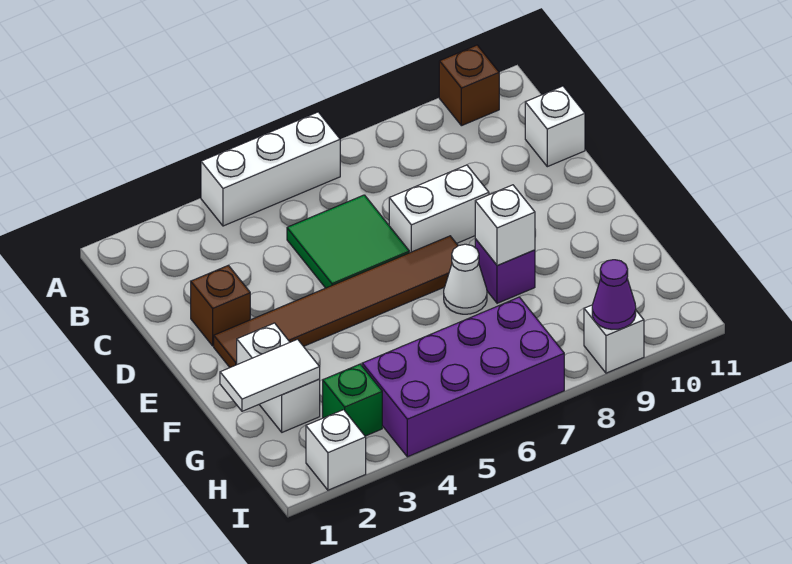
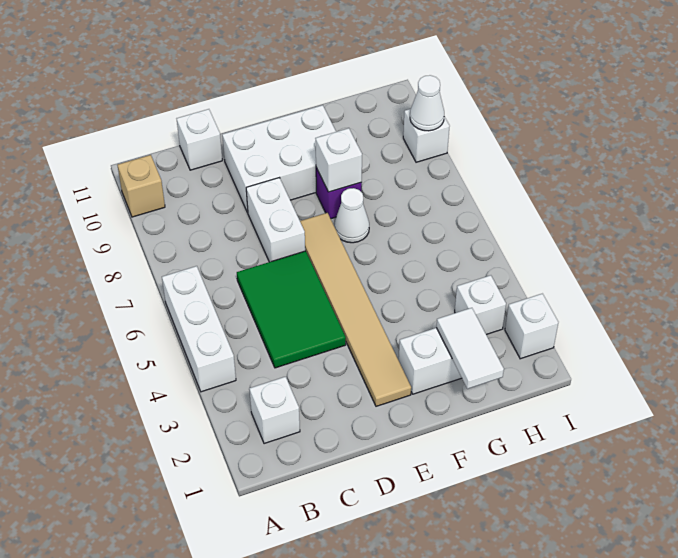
brown 1x1 brick [439,45,499,126] -> tan 1x1 brick [118,155,165,217]
none -> white 1x1 brick [249,377,300,444]
green 2x2 tile [287,195,409,288] -> green 2x3 tile [237,251,346,368]
brown 1x1 brick [191,265,250,346] -> none
none -> white 2x3 brick [222,105,336,213]
brown 1x6 tile [214,236,458,367] -> tan 1x6 tile [300,213,411,406]
green 1x1 brick [323,364,382,436] -> white 1x1 brick [455,275,506,335]
purple 2x4 brick [362,297,564,457] -> none
purple 1x1 cone [592,260,636,329] -> white 1x1 cone [410,75,444,131]

